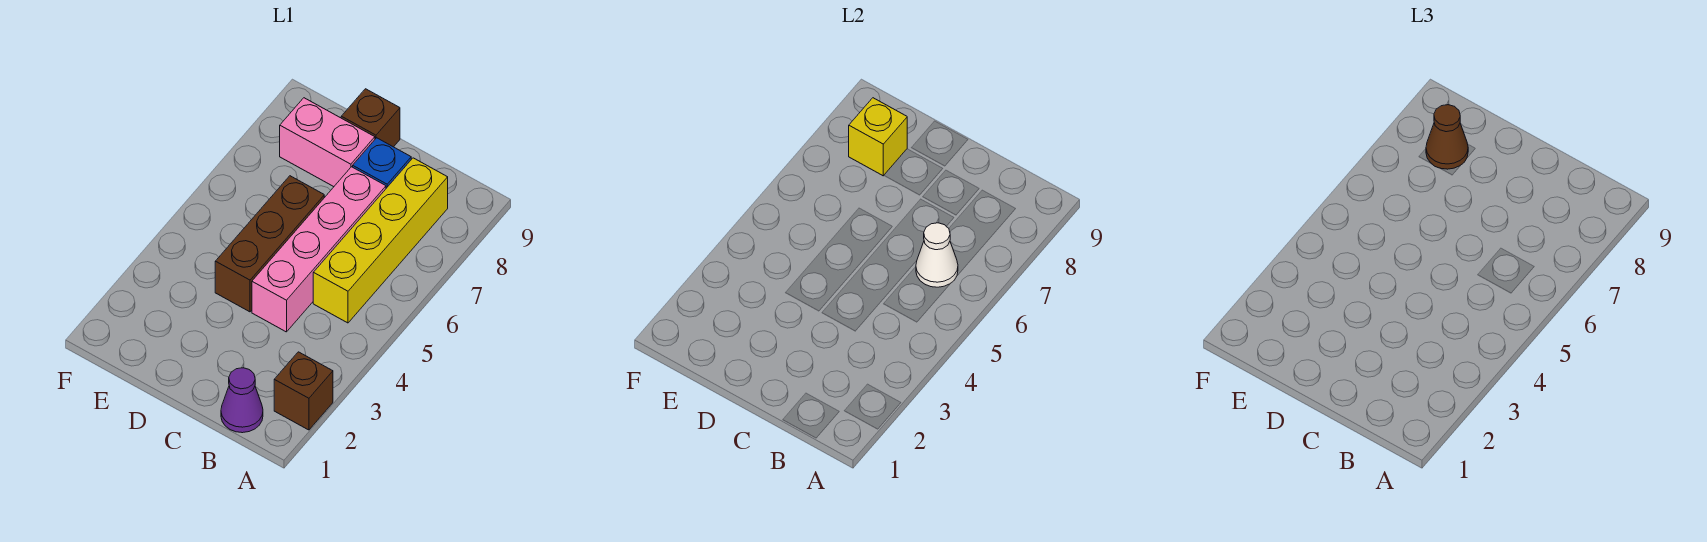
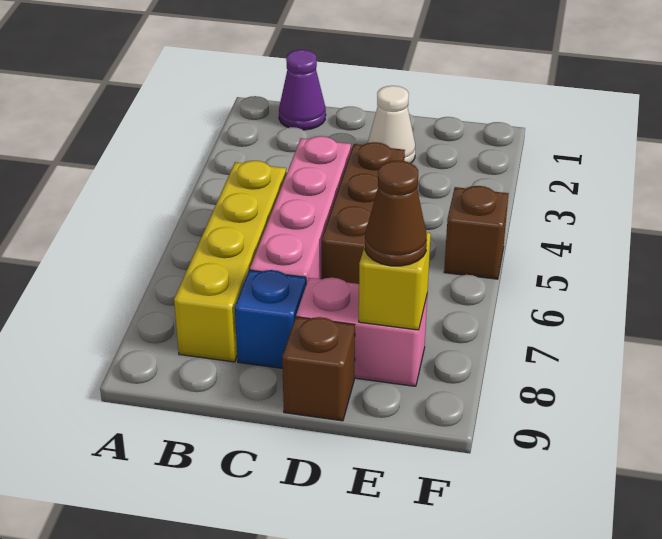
brown 1x1 brick [274,352,333,430] -> brown 1x1 brick moved to [444,186,508,279]
white 1x1 cone [916,223,958,287] -> white 1x1 cone moved to [368,86,415,163]

